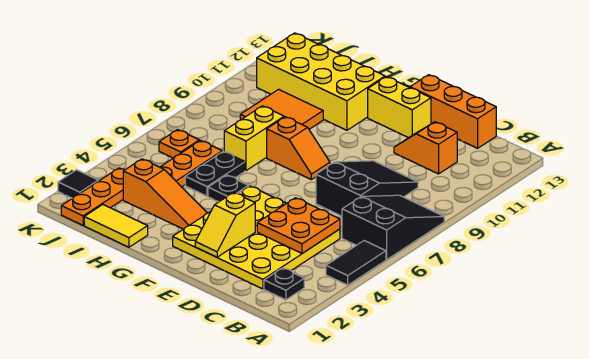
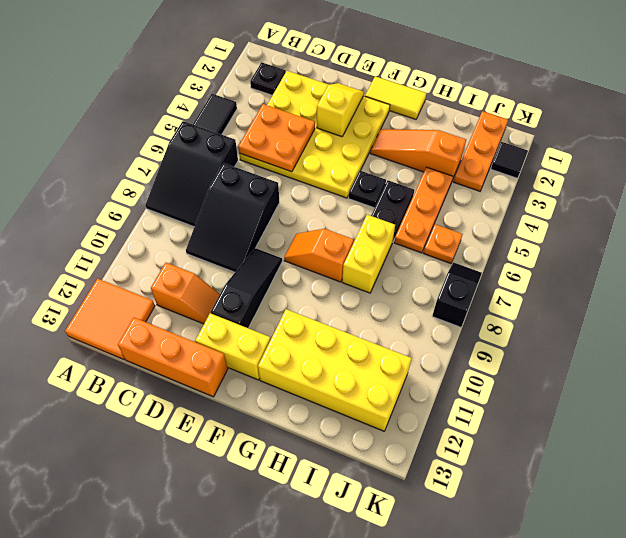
none -> black 1x3 slope [211,248,282,328]
yellow 1x2 tile [84,205,148,247] -> yellow 1x2 tile moved to [365,76,426,119]
orange 2x2 tile [240,89,323,129] -> orange 2x2 tile moved to [65,279,155,359]
none -> black 1x2 slope [432,262,482,327]

